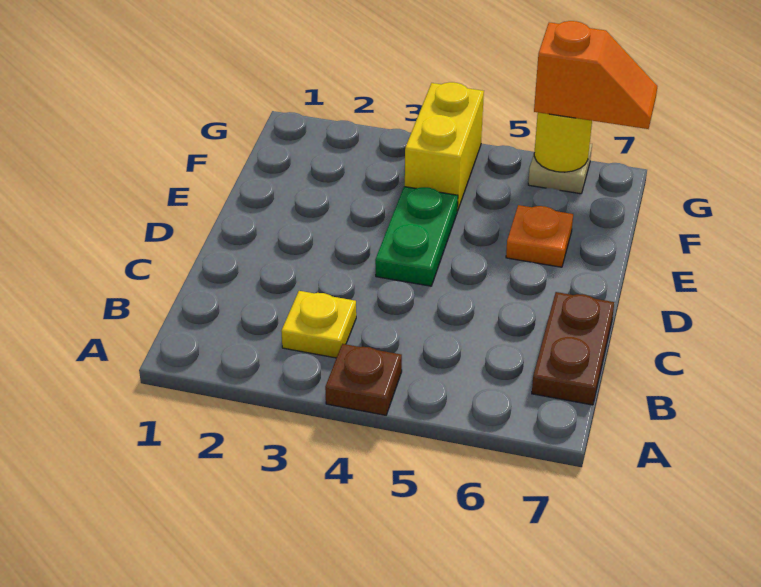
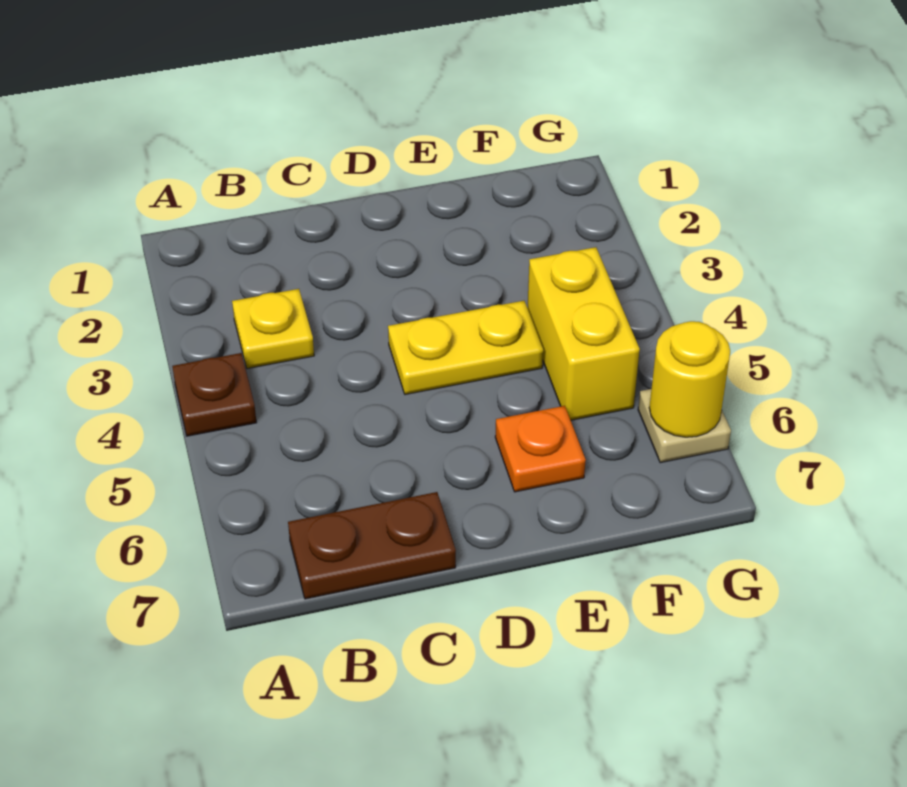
green 1x2 plate [375,187,458,286] -> yellow 1x2 plate [388,301,543,395]
yellow 1x2 brick [405,82,484,211] -> yellow 1x2 brick turned to [528,247,640,420]
orange 1x2 slope [534,21,657,129] -> none

